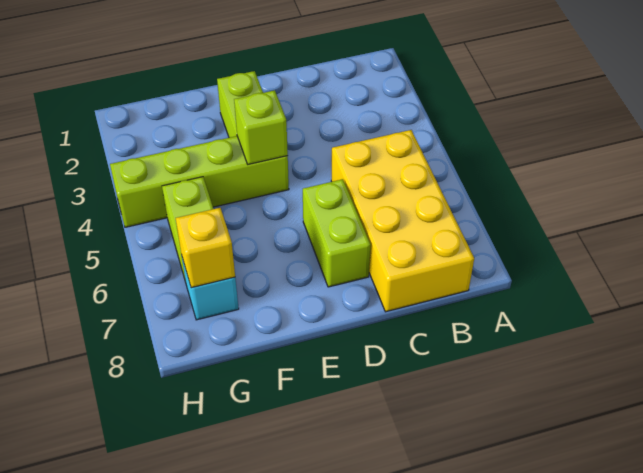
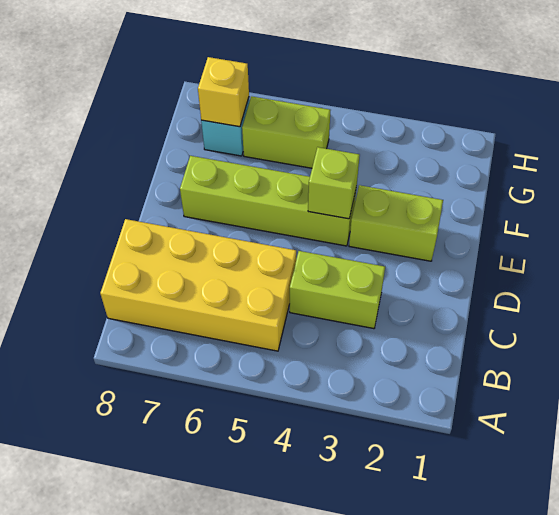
lime 1x2 brick [303,179,370,287] -> lime 1x2 brick moved to [290,251,385,329]
lime 1x4 brick [110,136,289,227] -> lime 1x4 brick turned to [180,156,357,246]

